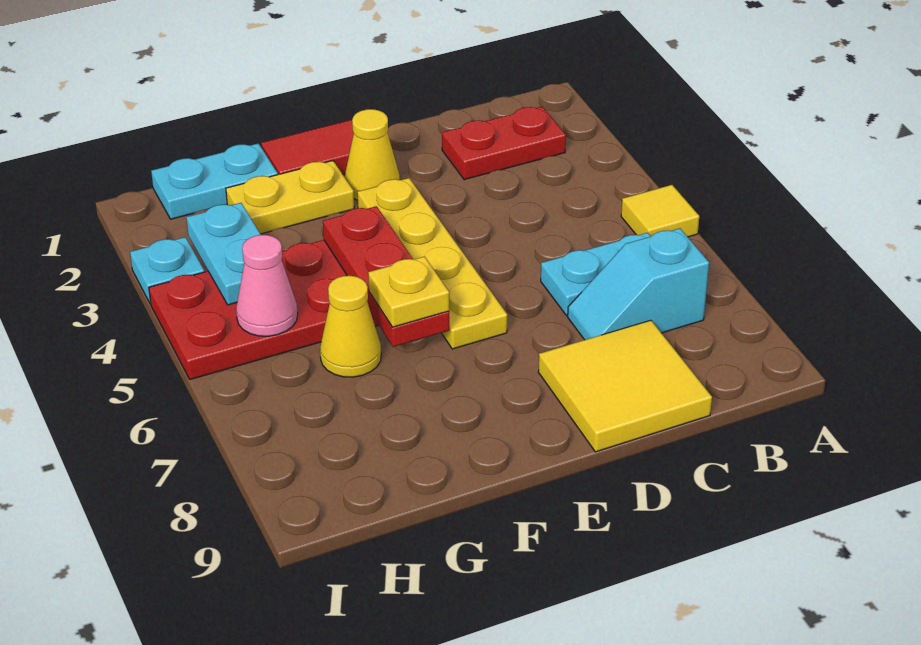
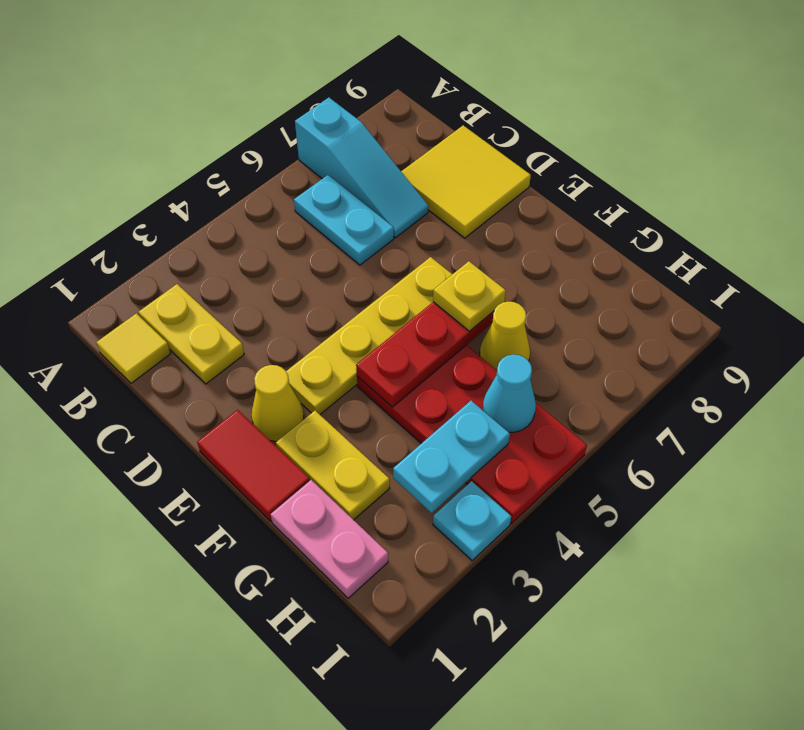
yellow 1x1 tile [621,185,699,237] -> yellow 1x1 tile moved to [96,313,171,383]
red 1x2 plate [442,107,566,180] -> yellow 1x2 plate [138,284,244,384]
cyan 1x2 slope [568,228,709,340] -> cyan 1x3 slope [295,98,429,238]
cyan 1x2 plate [151,143,278,219] -> pink 1x2 plate [271,480,388,598]
pink 1x1 cone [236,235,298,336] -> cyan 1x1 cone [483,355,536,432]

